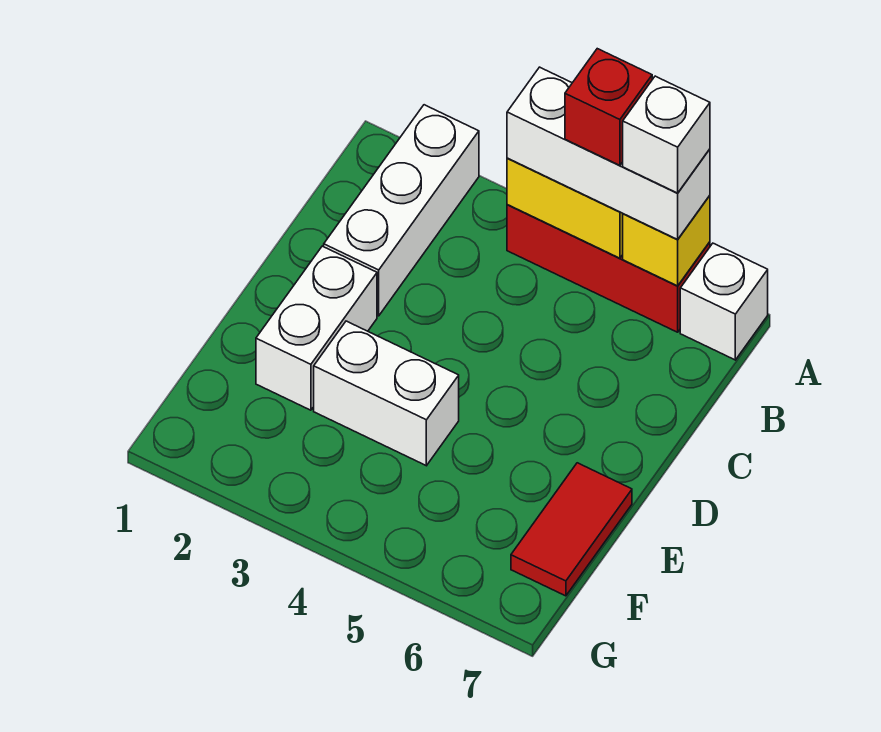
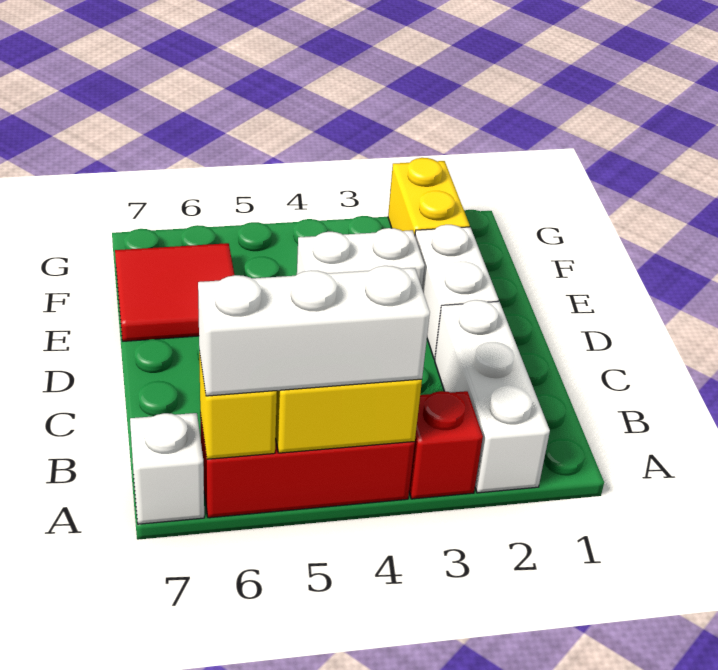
red 1x1 brick [565,49,652,165] -> red 1x1 brick moved to [409,391,483,499]
white 1x1 brick [623,76,710,193] -> none
red 1x2 tile [511,463,632,596] -> red 2x2 tile [115,243,234,341]
none -> yellow 1x2 brick [388,158,470,235]

